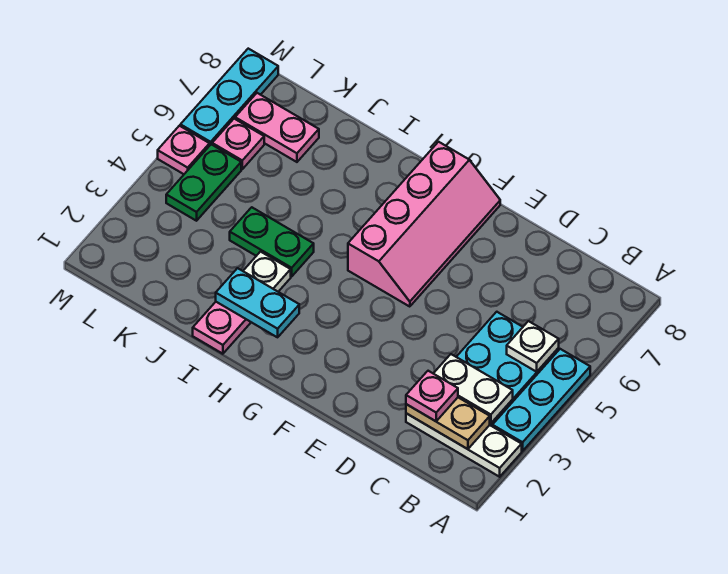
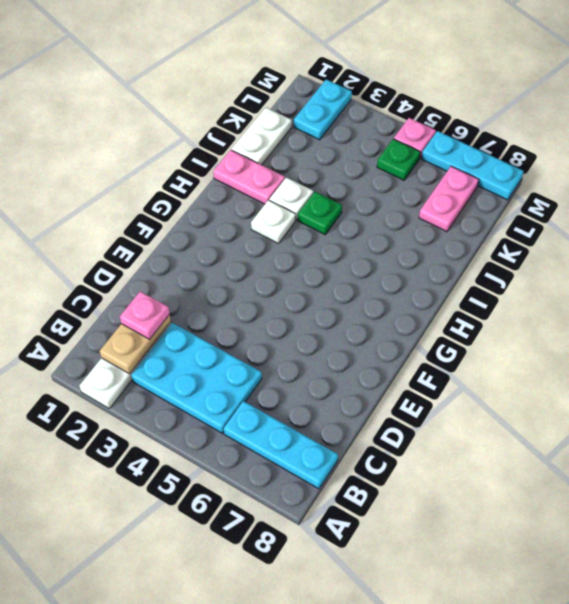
cyan 1x3 plate [492,349,590,451] -> cyan 1x3 plate moved to [224,401,338,489]
white 1x2 plate [433,354,513,423] -> white 1x2 plate moved to [232,108,292,165]
white 1x1 plate [507,321,559,372] -> white 1x1 plate moved to [251,200,296,244]
pink 2x4 slope [348,142,500,307] -> none
cyan 1x2 plate [216,268,299,337] -> cyan 1x2 plate moved to [294,79,352,140]
green 1x2 plate [230,207,314,276] -> green 1x1 plate [298,192,342,235]
green 1x2 plate [166,144,241,221] -> green 1x1 plate [377,139,420,180]
pink 1x1 plate [212,119,264,169] -> none

